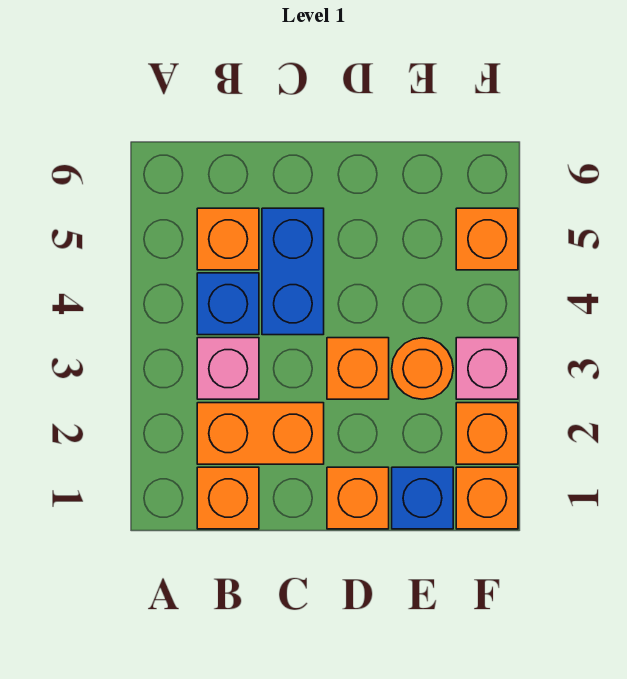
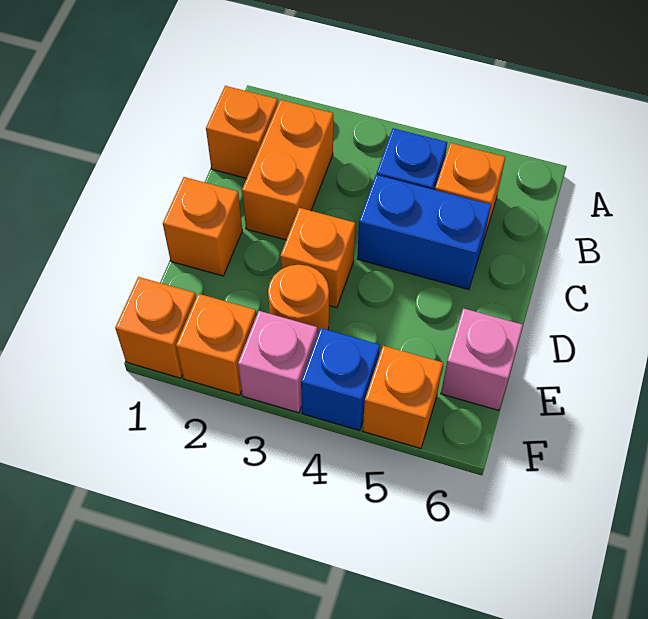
pink 1x1 brick [197,338,259,399] -> pink 1x1 brick moved to [441,308,523,410]
blue 1x1 brick [392,467,453,529] -> blue 1x1 brick moved to [301,328,380,431]

